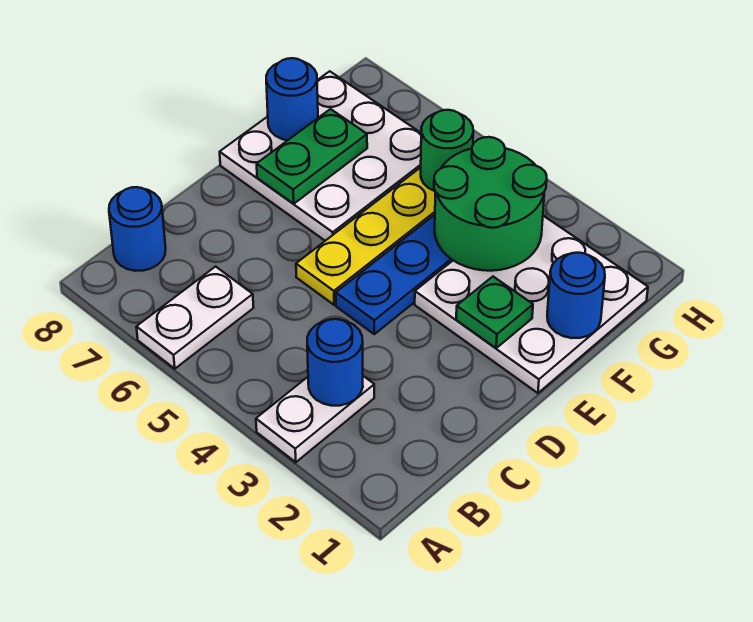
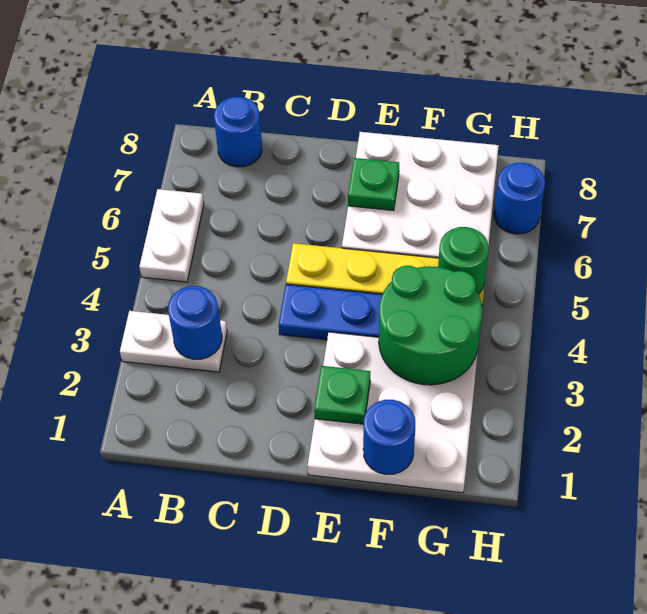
white 1x2 plate [136,267,254,369] -> white 1x2 plate turned to [139,189,204,282]
green 1x2 plate [257,109,367,204] -> green 1x1 plate [348,158,399,211]
blue 1x1 round brick [266,58,318,140] -> blue 1x1 round brick moved to [494,163,545,234]

